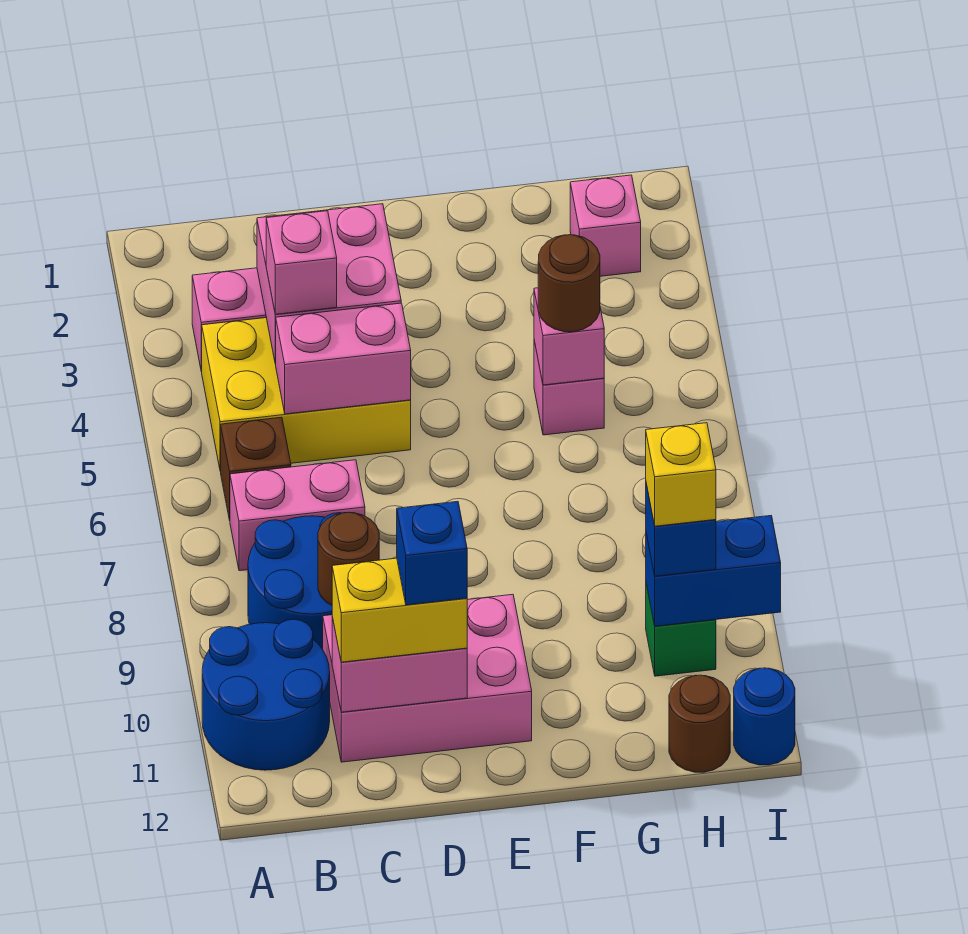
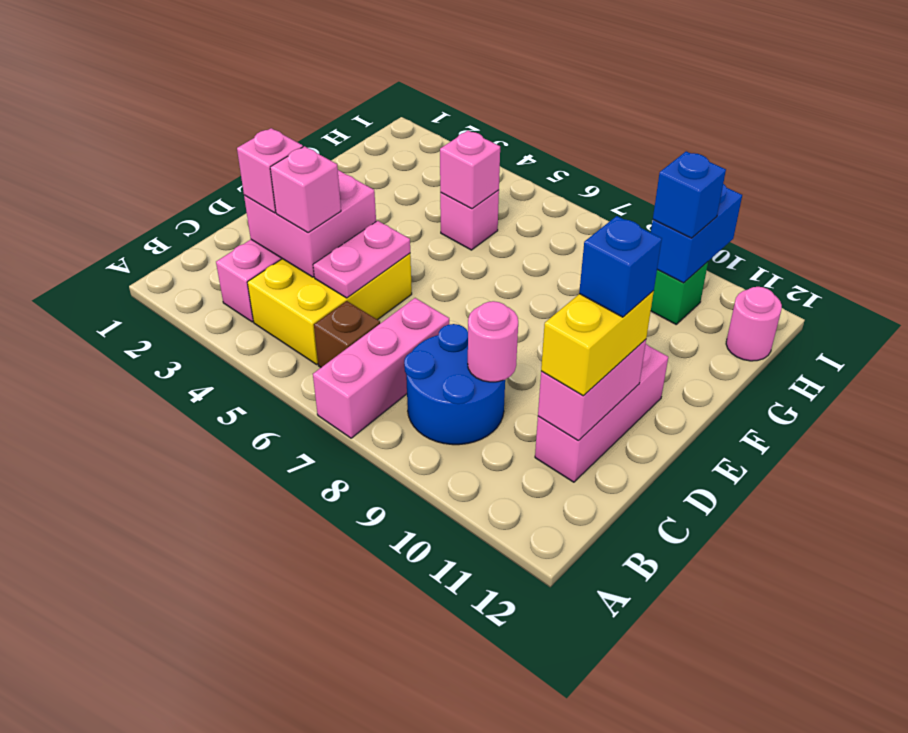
blue 2x2 round brick [202,619,330,770] -> none
pink 1x2 brick [230,460,365,571] -> pink 1x3 brick [313,298,449,438]
pink 1x2 brick [276,303,411,414] -> pink 1x2 plate [313,221,410,298]
brown 1x1 round brick [318,512,379,605] -> pink 1x1 round brick [468,301,518,382]
pink 2x3 brick [323,594,532,762] -> pink 1x3 brick [535,344,668,482]
brown 1x1 round brick [538,235,600,332] -> none
pink 1x1 brick [570,175,641,276] -> pink 1x1 brick moved to [237,128,303,213]
yellow 1x1 brick [646,423,716,526] -> none
brown 1x1 round brick [669,675,730,772] -> pink 1x1 round brick [726,287,782,361]
blue 1x1 round brick [734,668,795,765] -> none

